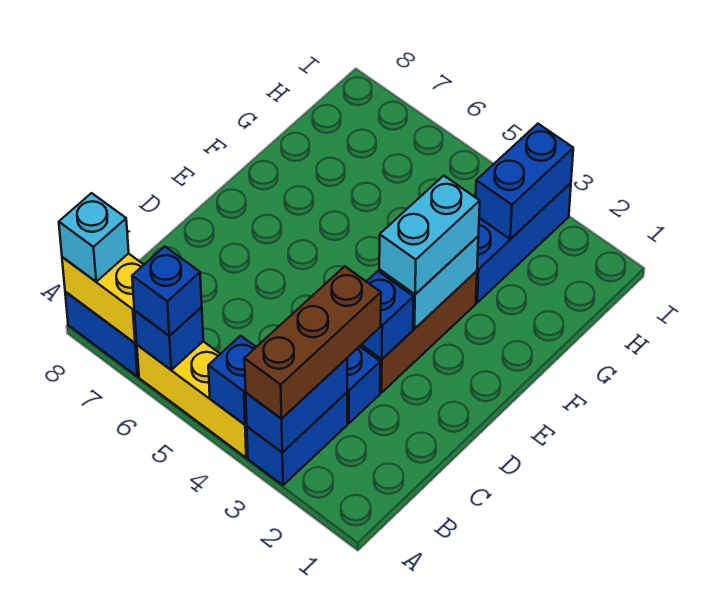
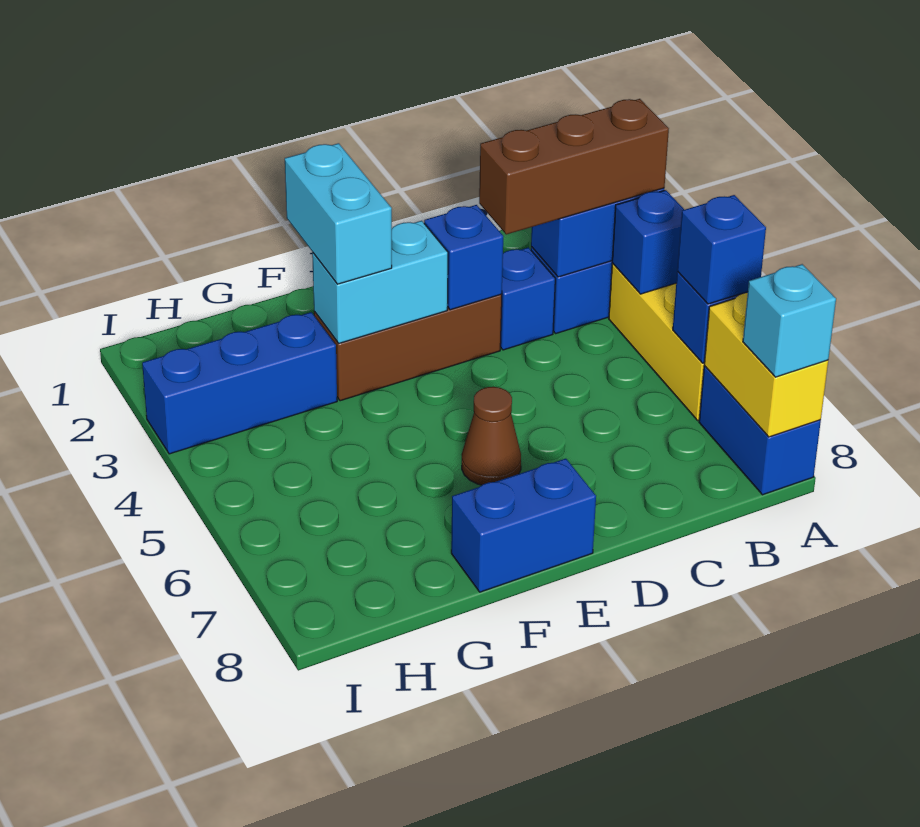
cyan 1x2 brick [379,176,480,294] -> cyan 1x2 brick turned to [285,143,392,284]
none -> brown 1x1 cone [462,387,521,485]
blue 1x2 brick [476,124,573,239] -> blue 1x2 brick moved to [451,459,596,592]

